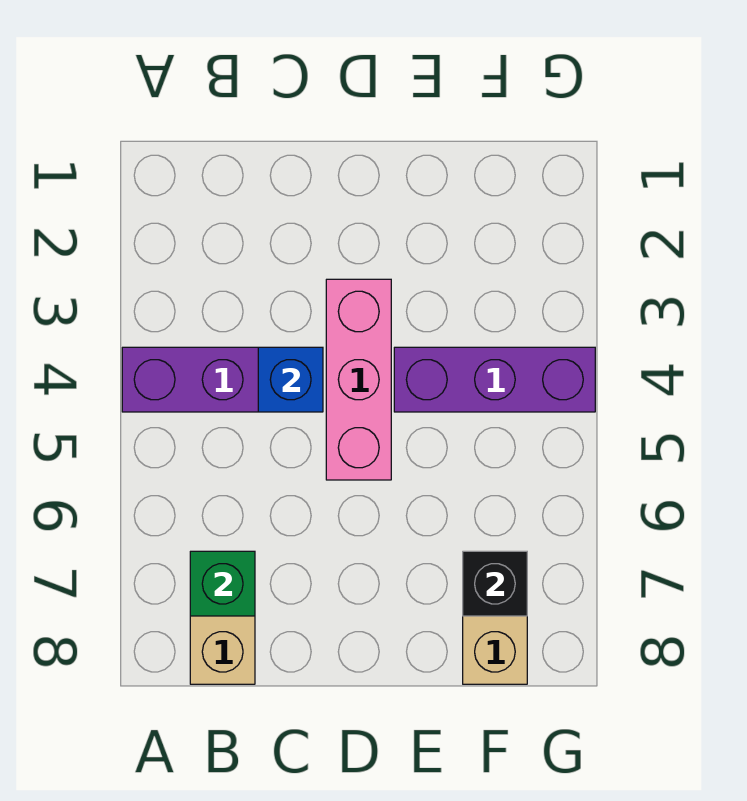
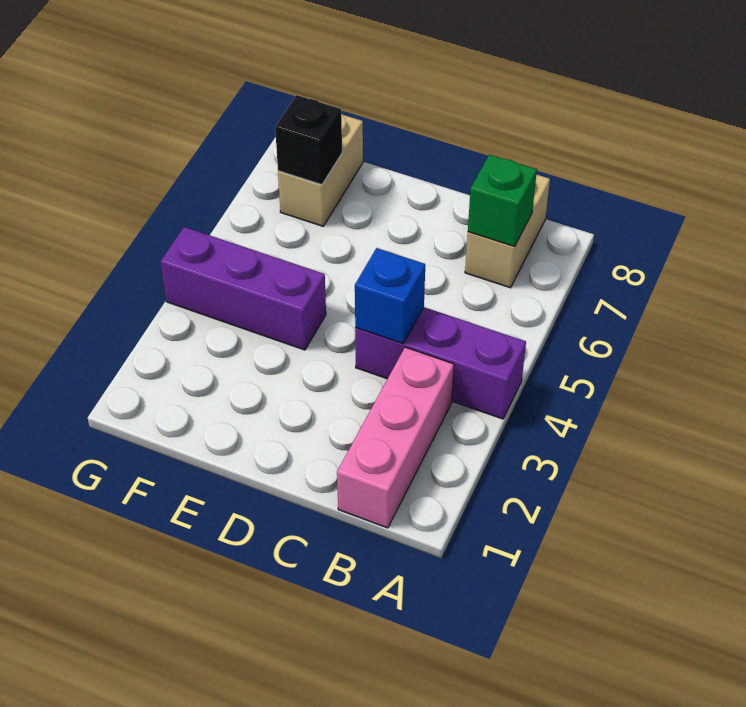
pink 1x3 brick [326,279,391,480] -> pink 1x3 brick moved to [337,347,454,528]

